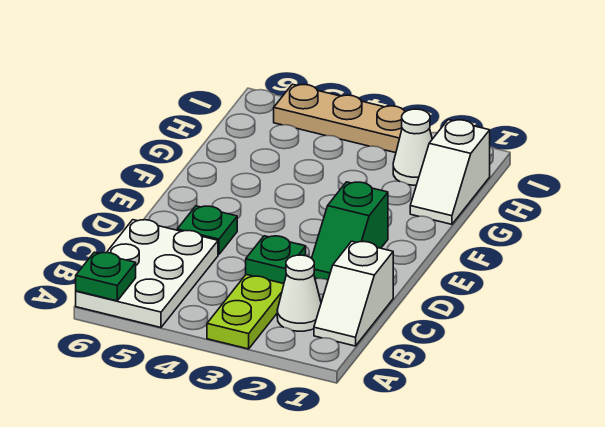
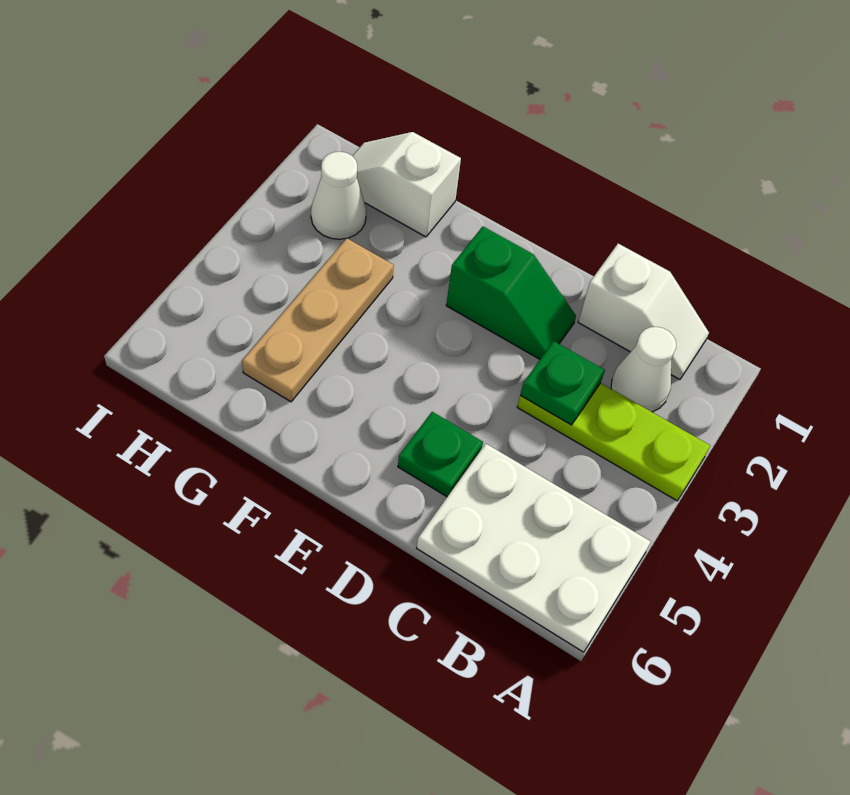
green 1x1 plate [76,252,136,301] -> none
white 1x2 slope [410,120,490,224] -> white 1x2 slope turned to [353,132,461,237]
tan 1x3 plate [274,84,405,153] -> tan 1x3 plate moved to [242,238,394,402]

